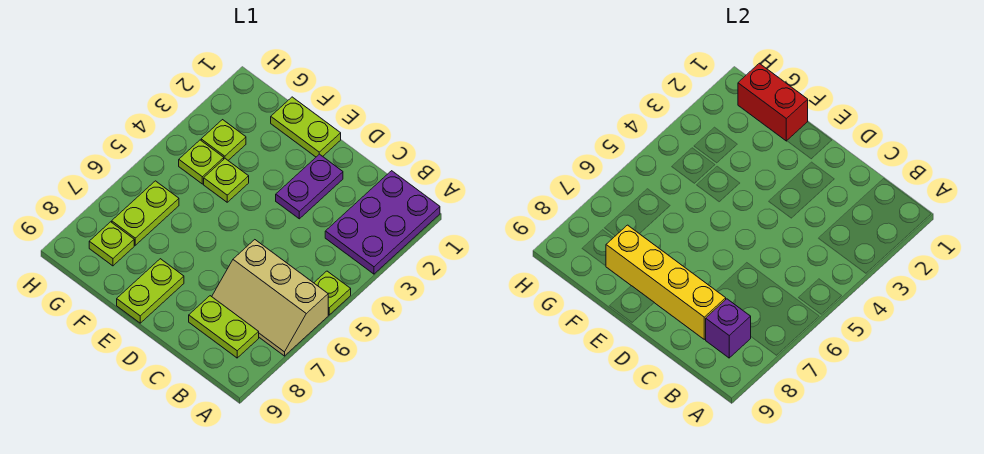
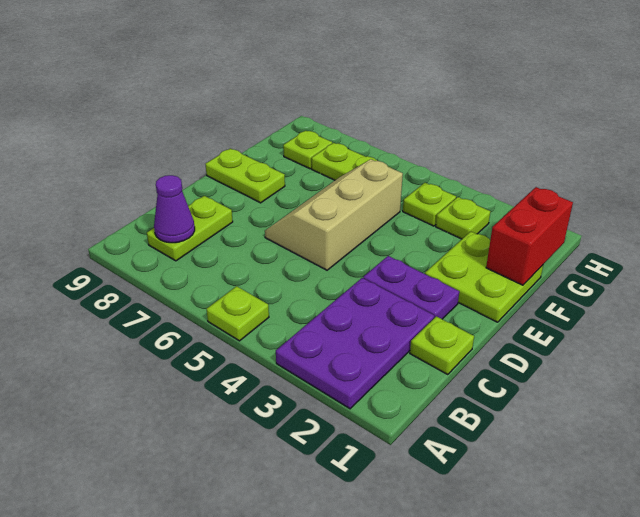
purple 2x3 plate [325,171,440,274] -> purple 2x3 plate turned to [276,278,434,409]
tan 2x3 slope [212,240,328,356] -> tan 2x3 slope moved to [265,159,403,270]
purple 1x1 brick [706,299,751,358] -> purple 1x1 cone [154,175,195,243]
yellow 1x4 brick [606,225,726,340] -> none
lime 1x2 plate [271,97,341,157] -> lime 2x2 plate [425,232,543,322]
lime 1x1 plate [204,159,249,202] -> lime 1x1 plate moved to [410,316,474,375]

